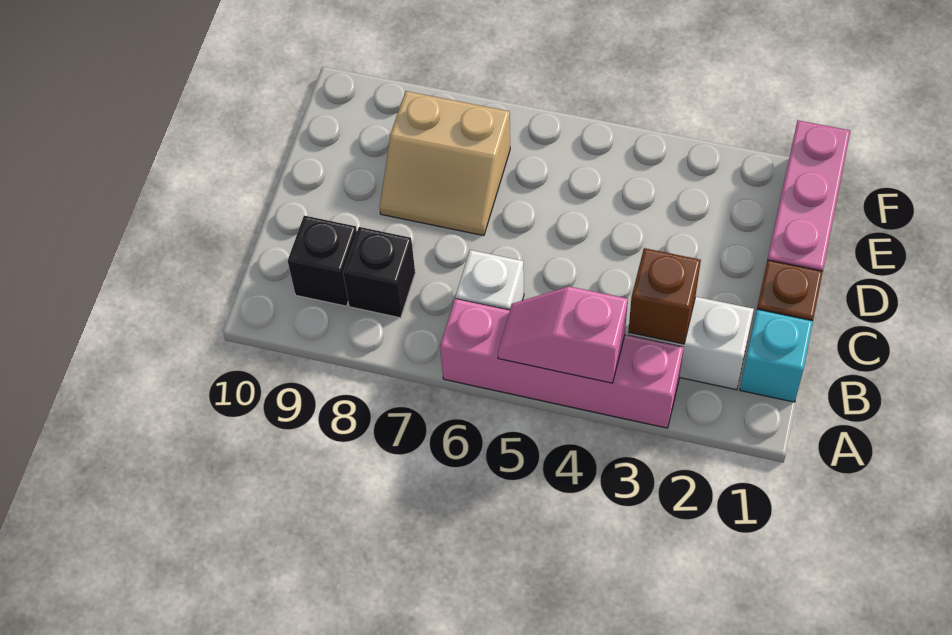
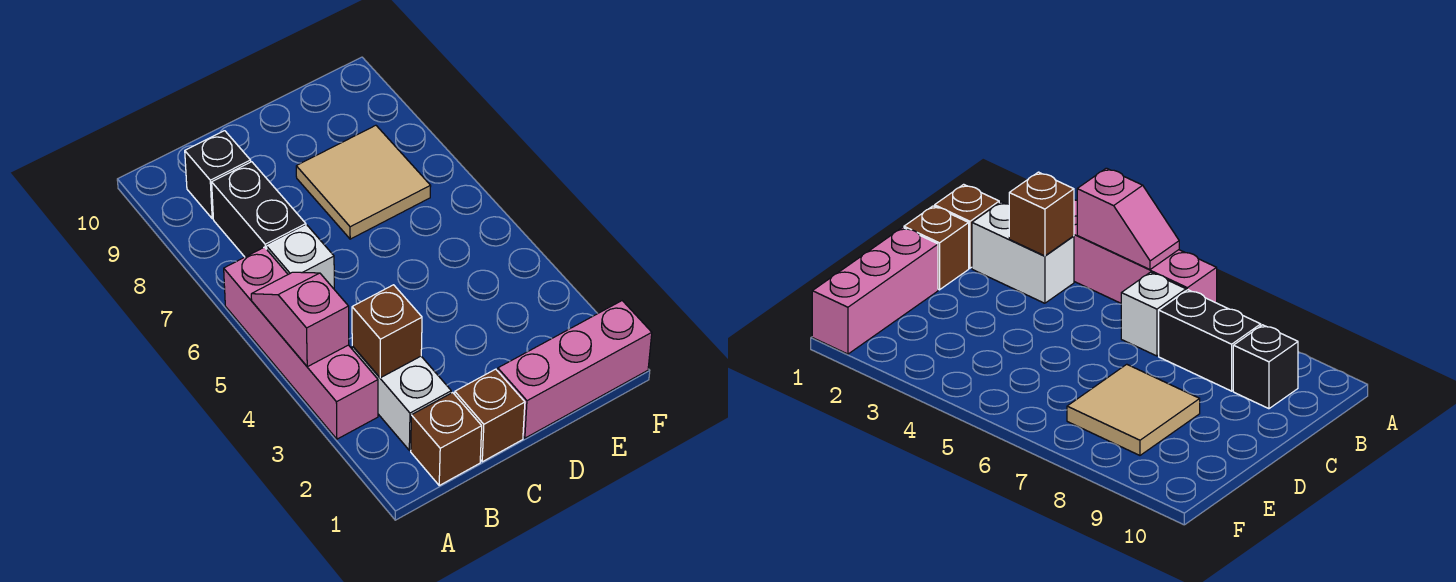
cyan 1x1 brick [740,309,813,402] -> brown 1x1 brick [411,393,482,485]
black 1x1 brick [343,227,415,318] -> black 1x2 brick [212,162,306,257]
tan 2x2 slope [380,91,510,236] -> tan 2x2 tile [296,125,431,239]

